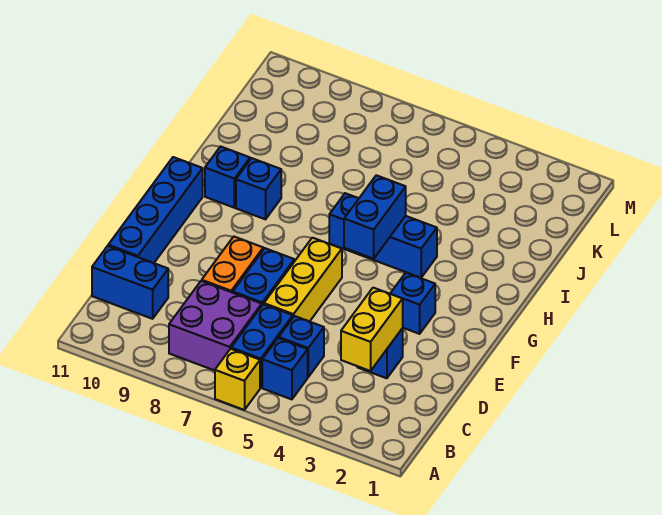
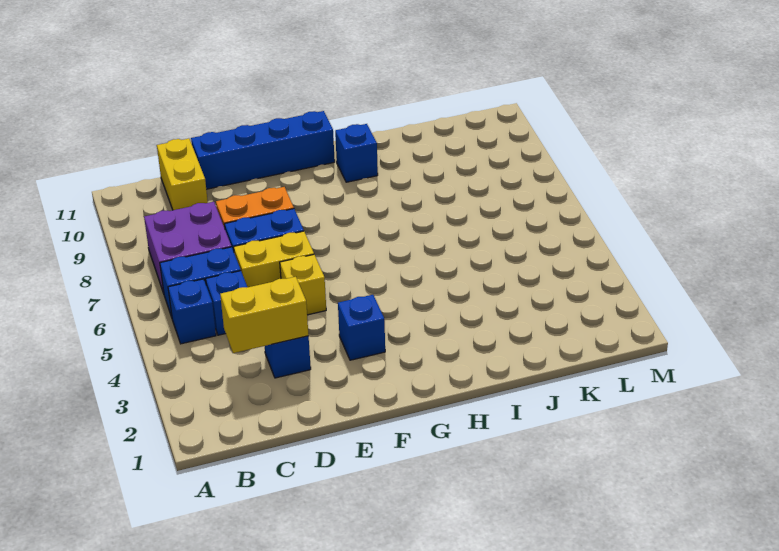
yellow 1x1 brick [215,349,260,410] -> yellow 1x1 brick moved to [280,254,326,315]
blue 1x2 brick [92,246,168,319] -> yellow 1x2 brick [157,138,208,210]
yellow 1x3 brick [264,238,342,322] -> yellow 1x2 brick [234,231,314,287]
blue 1x2 brick [344,175,406,259] -> none
blue 1x3 brick [329,193,437,278] -> none
blue 1x1 brick [236,158,281,219] -> none

